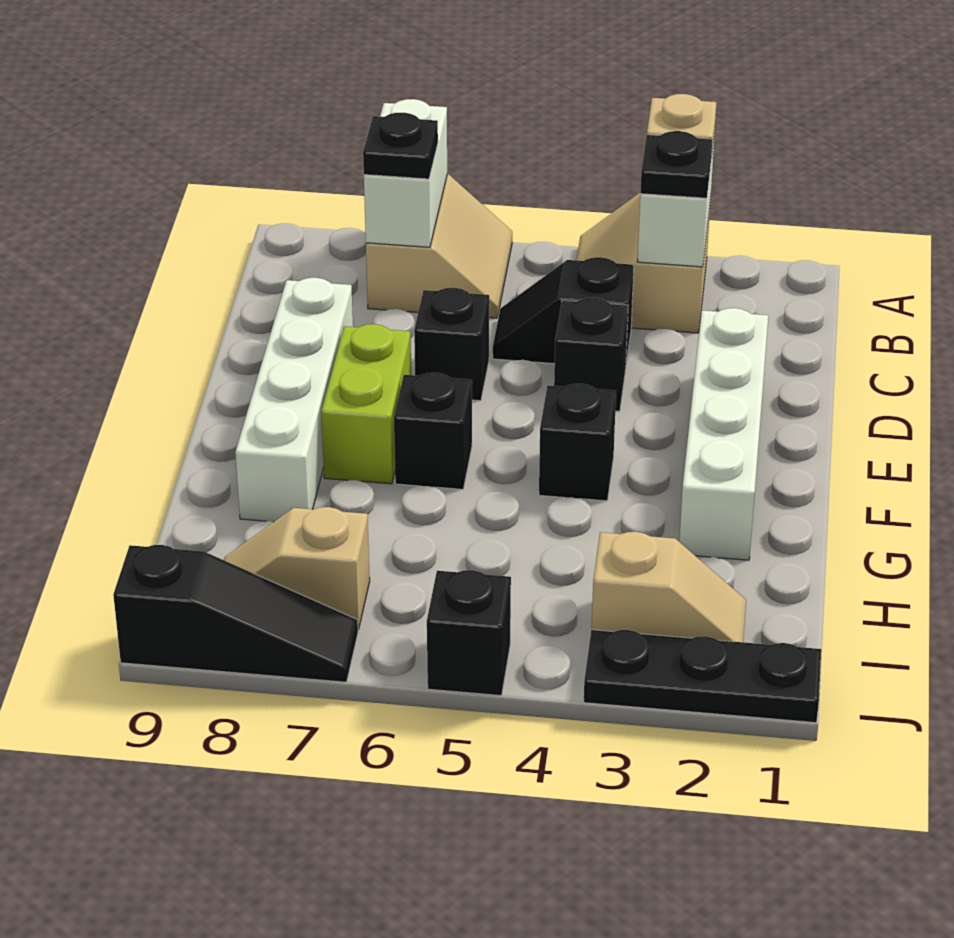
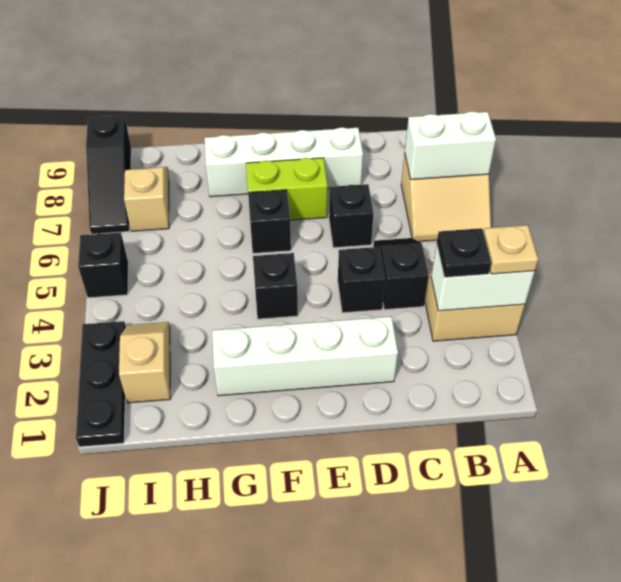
black 1x1 plate [363,113,438,179] -> none
tan 1x2 slope [592,532,746,642] -> tan 1x2 slope turned to [119,322,171,403]

